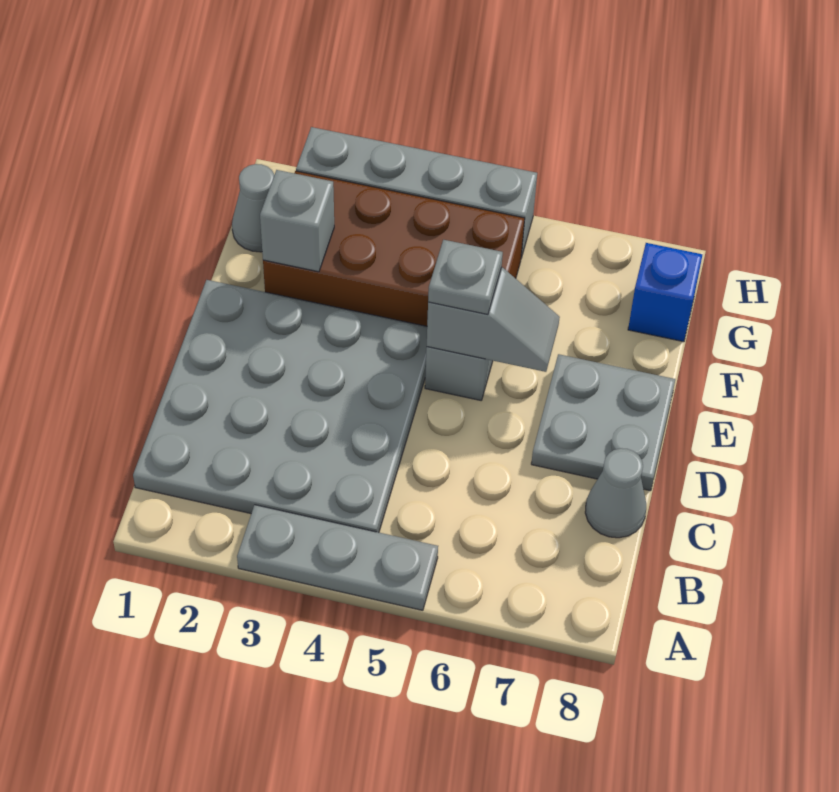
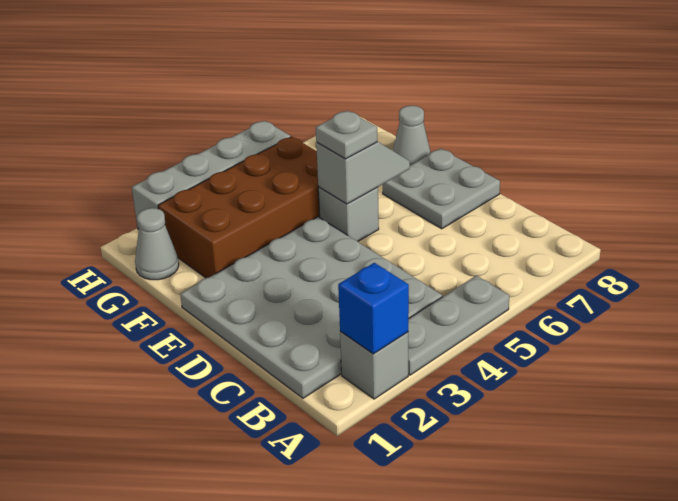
grey 1x1 cone [585,448,646,538] -> grey 1x1 cone moved to [393,106,431,165]
grey 1x1 brick [260,170,334,272] -> grey 1x1 brick moved to [340,331,408,399]
blue 1x1 brick [628,243,702,342] -> blue 1x1 brick moved to [338,263,409,354]

